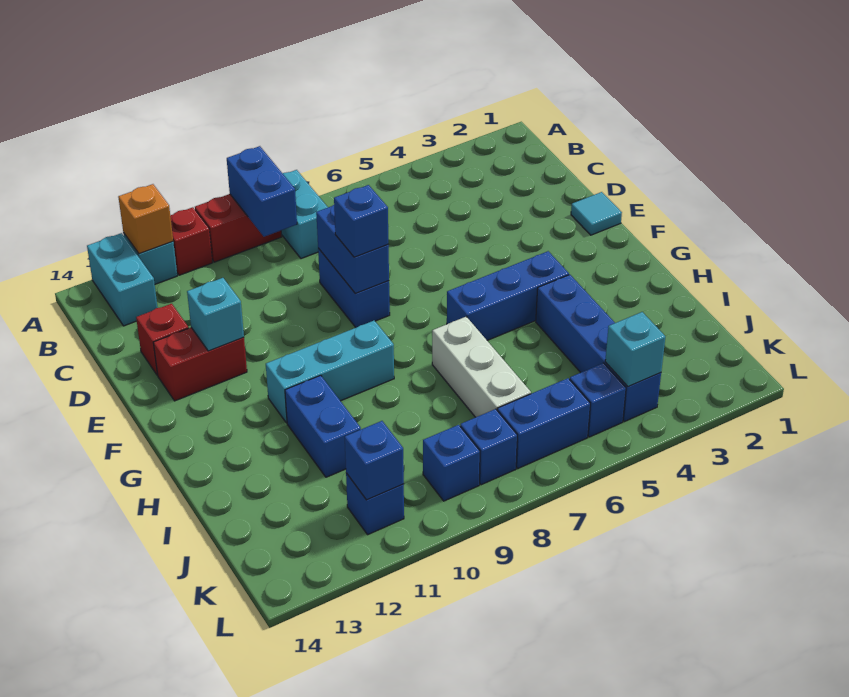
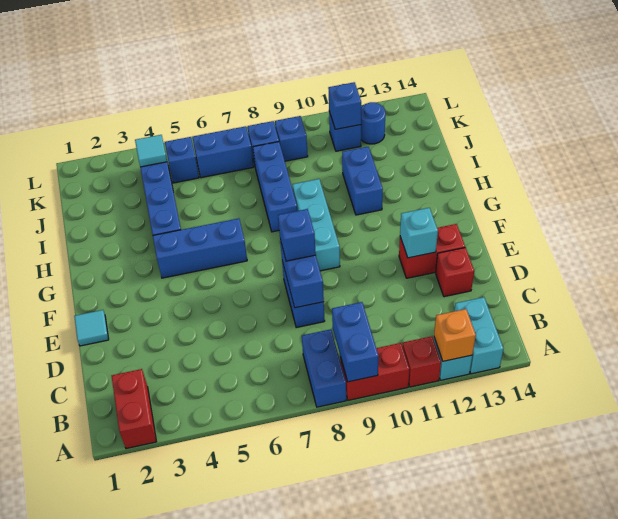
none -> red 1x2 brick [112,369,156,449]
cyan 1x2 brick [281,170,328,259] -> blue 1x2 brick [302,329,346,407]
cyan 1x3 brick [266,321,394,423] -> cyan 1x3 brick turned to [292,179,340,271]
white 1x3 brick [432,317,531,417] -> none
none -> blue 1x3 brick [253,142,297,232]
cyan 1x1 brick [605,312,665,387] -> cyan 1x1 tile [135,135,167,167]
none -> blue 1x1 round brick [361,102,385,144]

